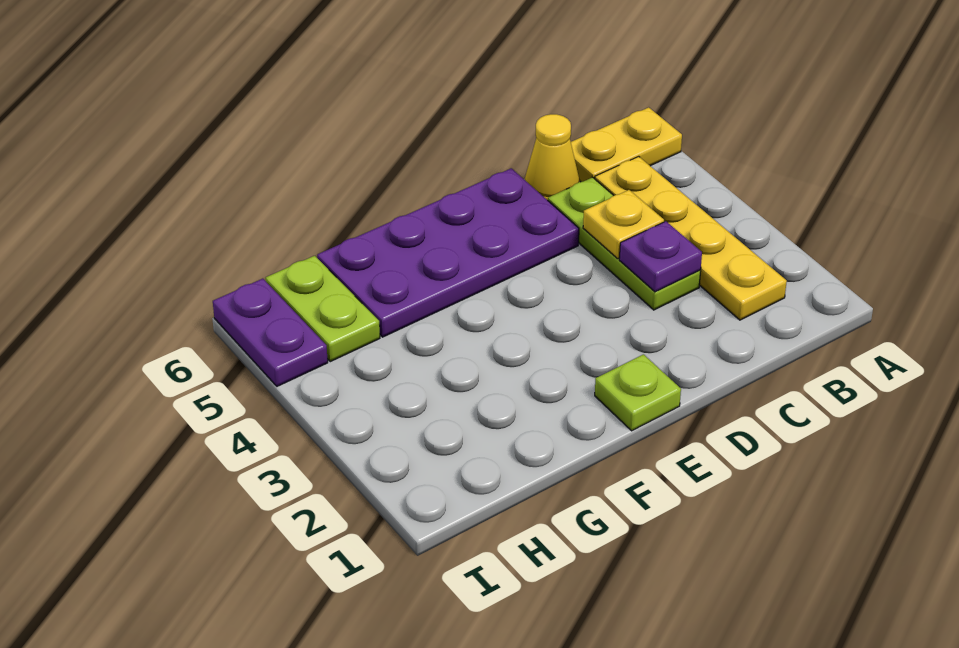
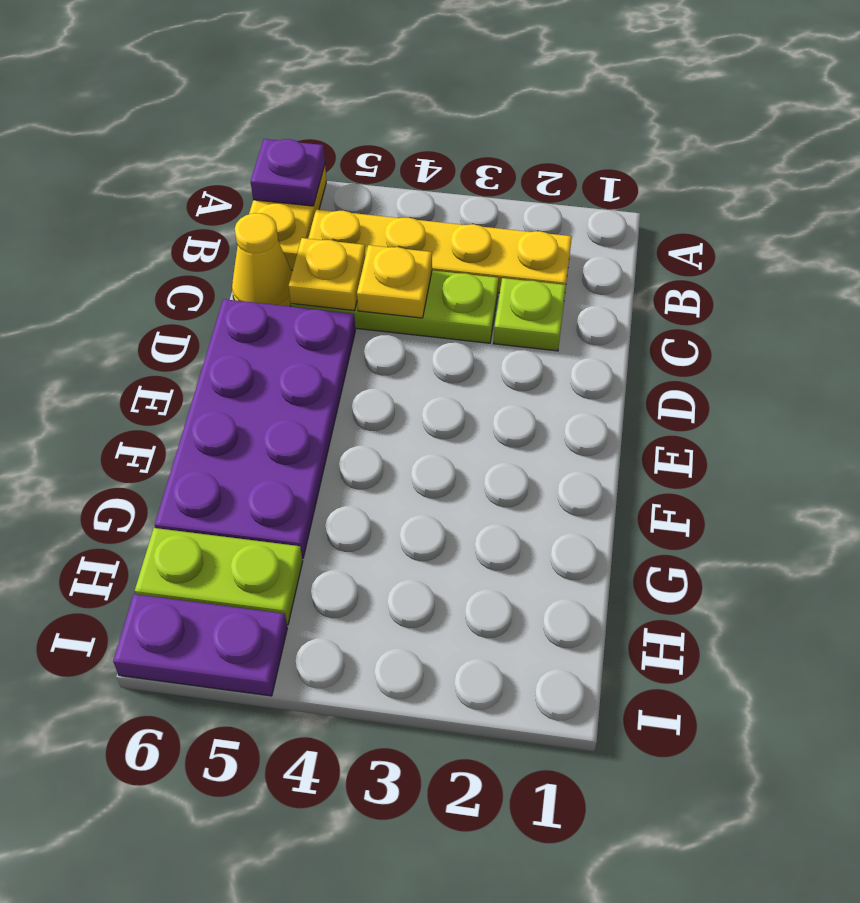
purple 1x1 plate [619,221,702,292] -> purple 1x1 plate moved to [251,139,325,206]
none -> yellow 1x1 plate [289,238,366,311]
lime 1x1 plate [595,354,681,431] -> lime 1x1 plate moved to [494,278,566,351]

